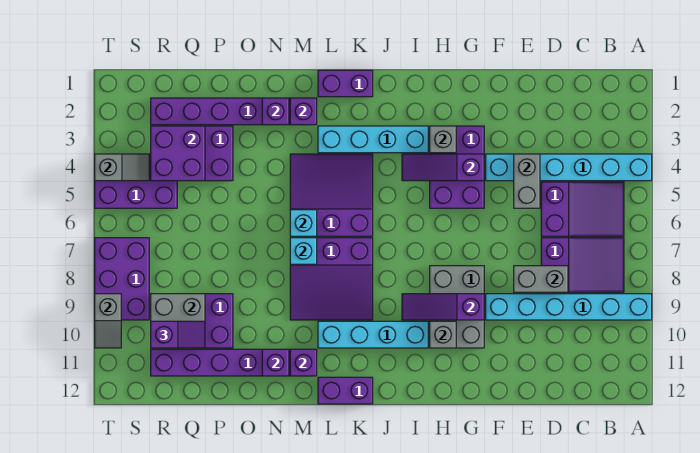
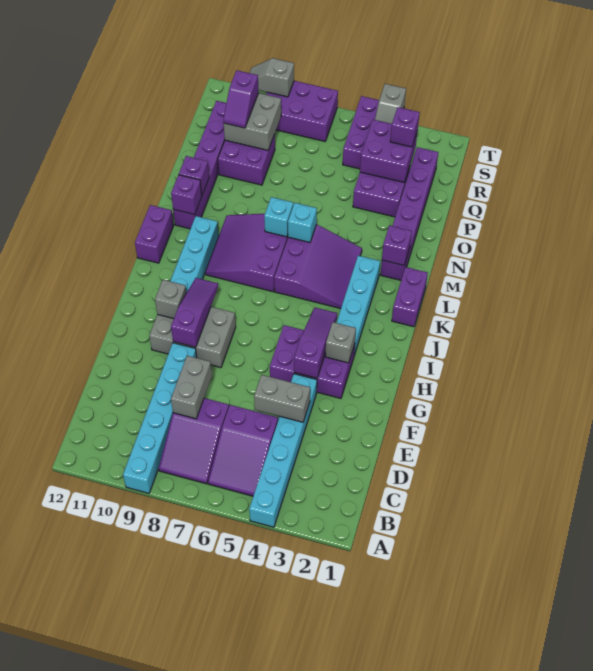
purple 1x1 brick [262,98,289,125] -> purple 1x1 brick moved to [390,107,420,147]

